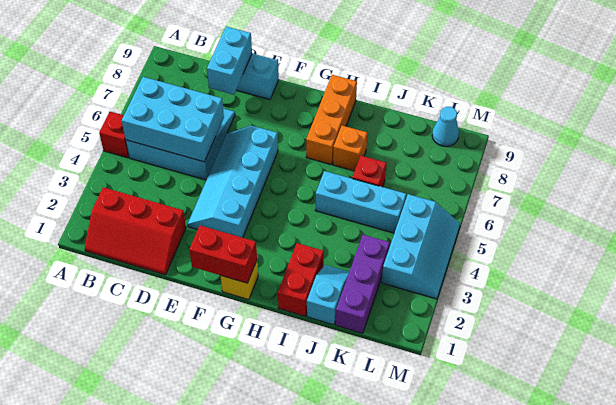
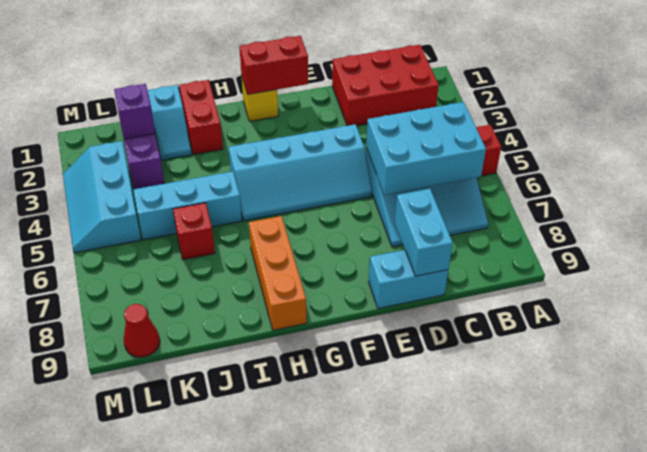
red 2x3 slope [85,187,186,275] -> red 2x3 brick [332,45,439,126]
cyan 2x4 slope [188,126,278,238] -> cyan 2x4 slope turned to [229,124,372,221]
orange 1x1 brick [333,126,367,171] -> none
none -> purple 1x1 brick [114,84,155,139]
cyan 1x1 cone [432,107,459,147] -> red 1x1 cone [124,304,160,357]

